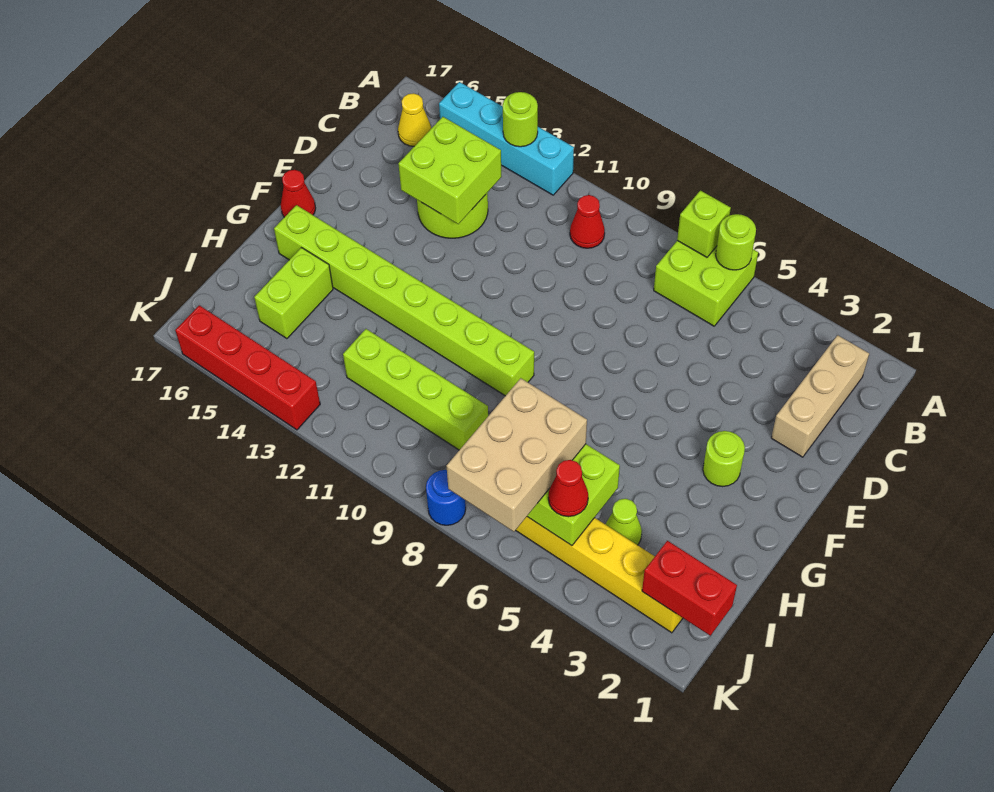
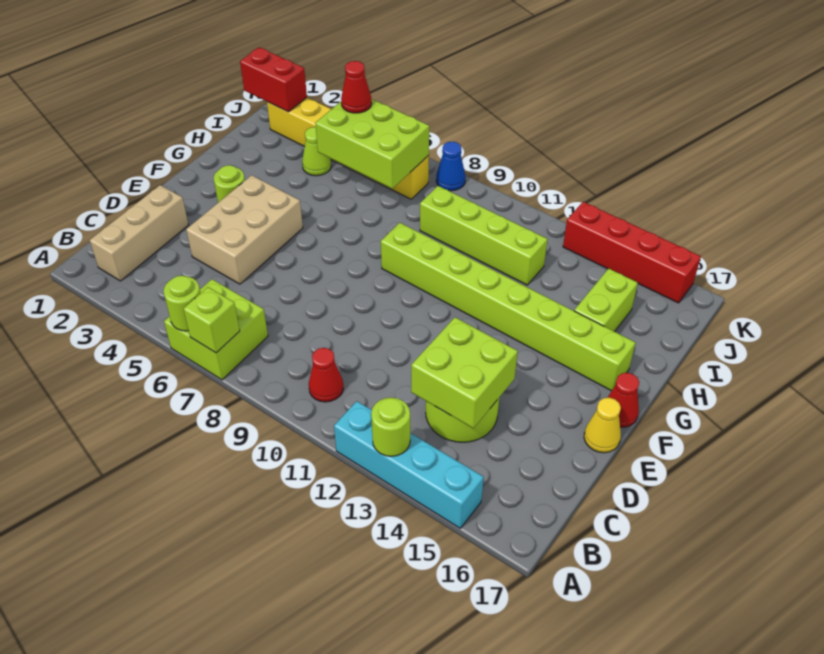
yellow 1x1 cone [398,93,431,146] -> yellow 1x1 cone moved to [584,398,621,453]
tan 2x3 brick [447,378,587,532] -> tan 2x3 brick moved to [186,175,303,284]
blue 1x1 round brick [426,470,466,525] -> blue 1x1 cone [436,142,466,191]

